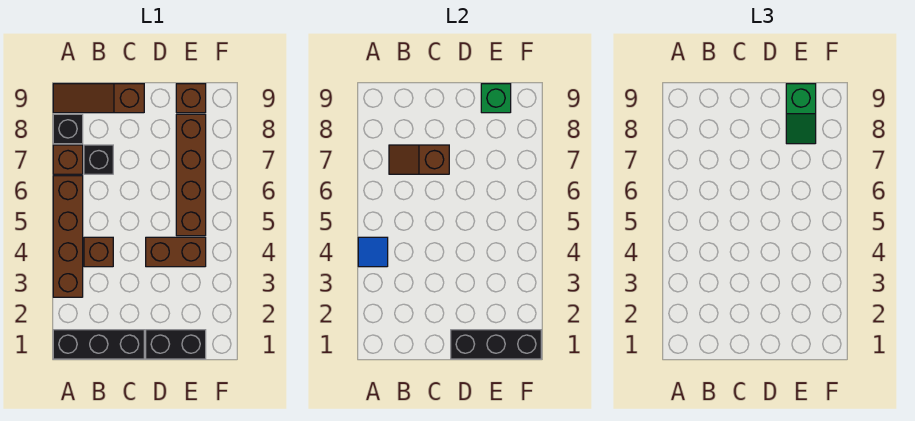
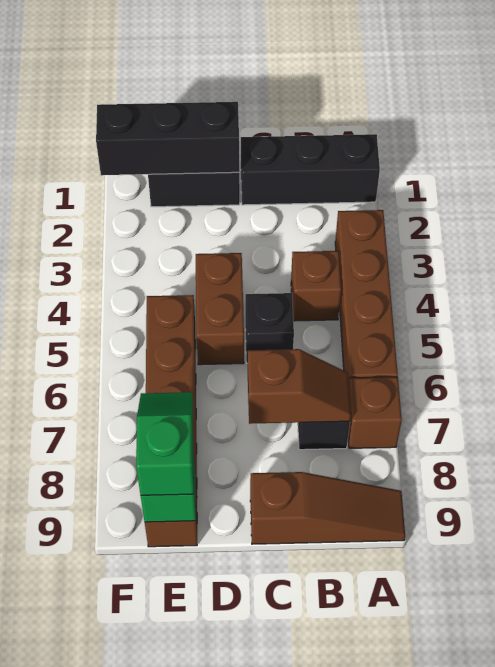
blue 1x1 tile [358,237,388,267] -> none
black 1x1 brick [53,114,83,144] -> black 1x1 brick moved to [245,293,294,363]
brown 1x2 brick [146,237,206,267] -> brown 1x2 brick turned to [196,253,244,365]

